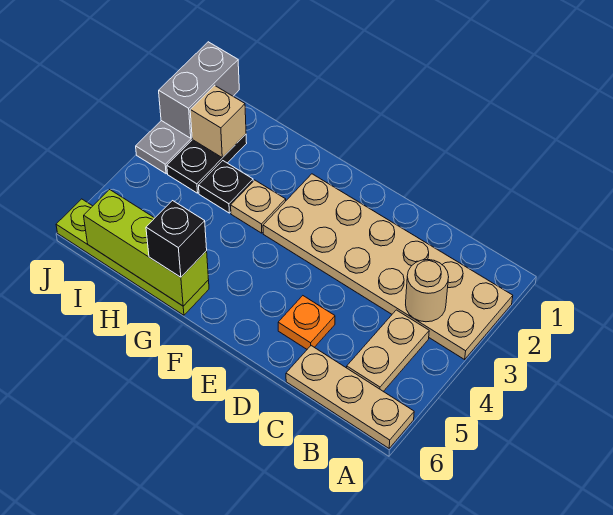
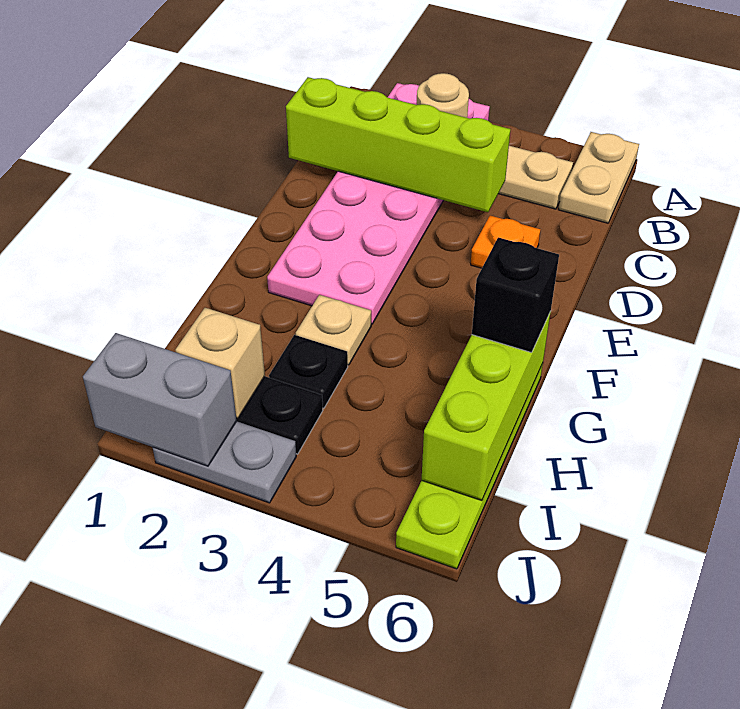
tan 2x6 plate [263,174,513,359] -> pink 2x6 plate [267,83,490,324]
tan 1x3 plate [286,346,414,448] -> tan 1x2 plate [558,132,639,223]
none -> lime 1x4 brick [286,77,510,212]

